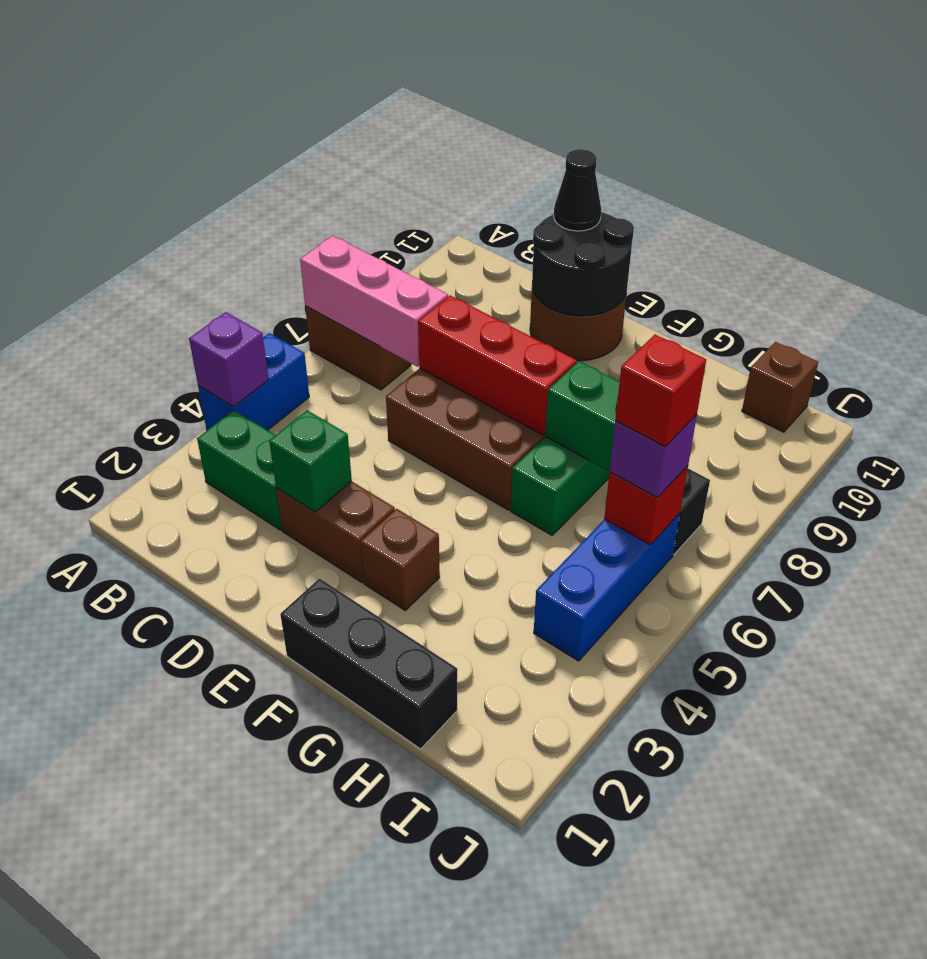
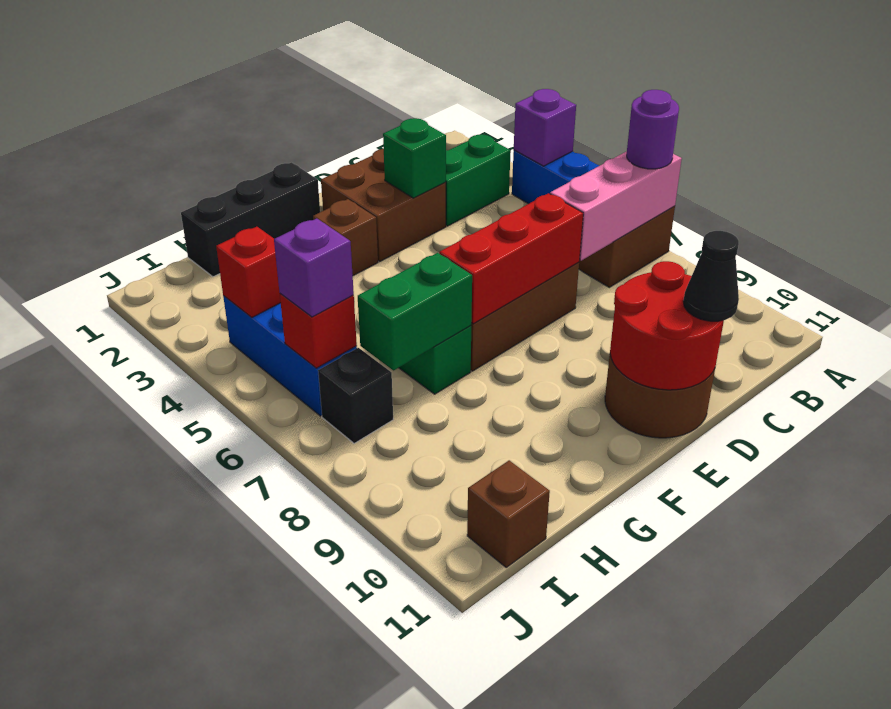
none -> purple 1x1 round brick [627,90,679,169]
brown 1x2 brick [276,481,395,583] -> brown 2x2 brick [321,149,446,261]
black 2x2 round brick [532,212,634,316] -> red 2x2 round brick [610,261,724,390]
red 1x1 brick [615,335,706,446] -> red 1x1 brick moved to [216,227,281,317]

